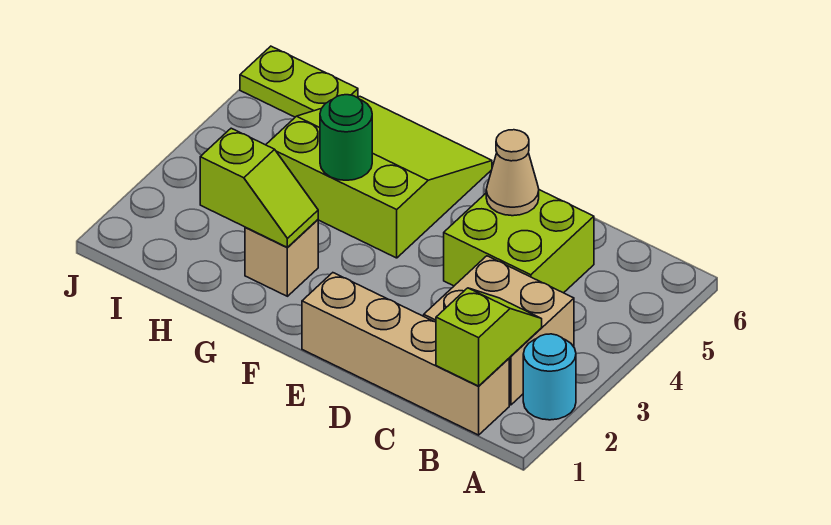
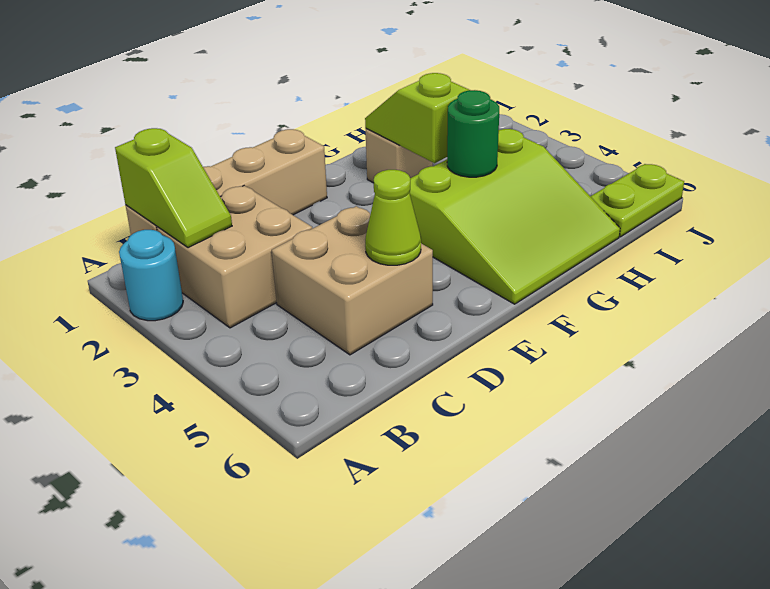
lime 2x2 brick [444,190,594,293] -> tan 2x2 brick [272,206,433,355]
tan 1x1 cone [486,130,539,216] -> lime 1x1 cone [365,170,421,265]
lime 1x2 slope [200,128,318,247] -> lime 1x2 slope turned to [365,73,469,163]

